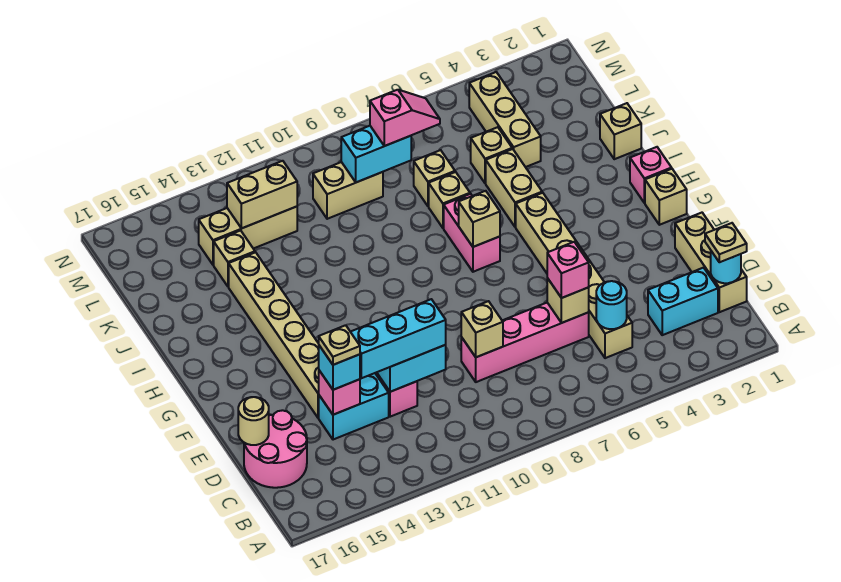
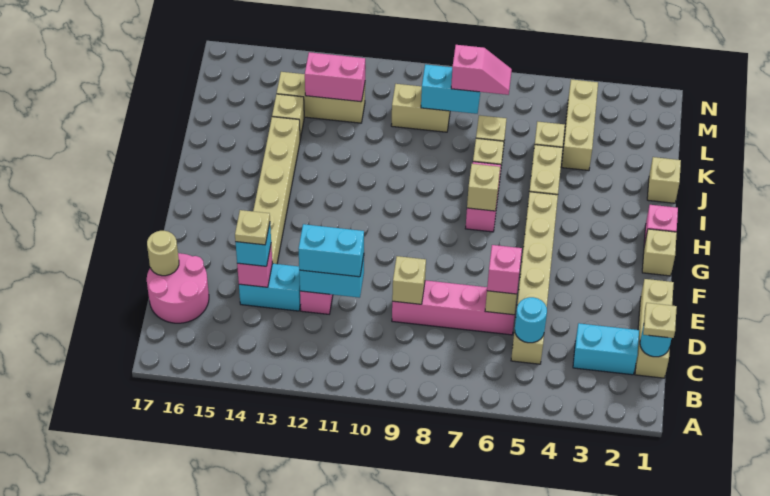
cyan 1x3 brick [351,299,446,378] -> cyan 1x2 brick [299,224,364,277]
tan 1x2 brick [227,161,297,228] -> pink 1x2 brick [305,52,365,102]

